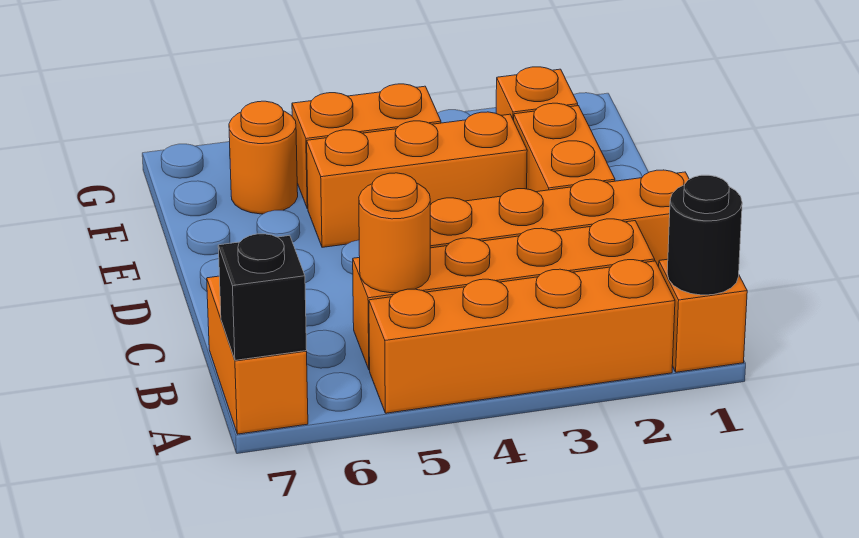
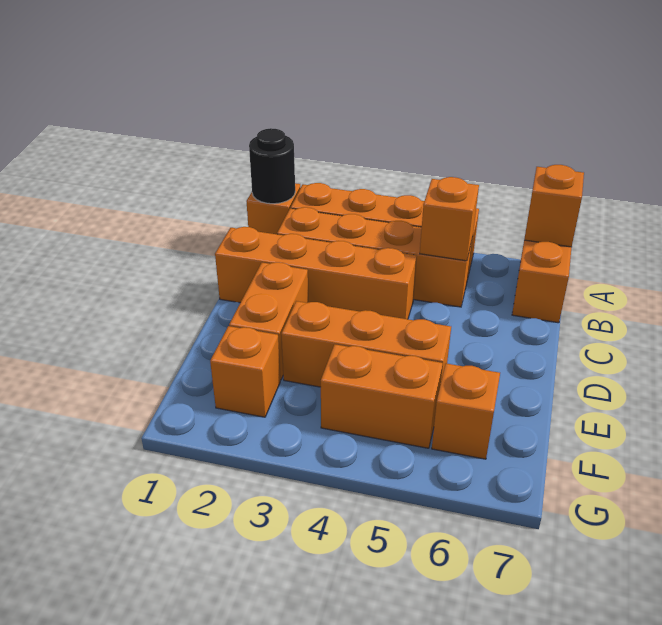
black 1x1 brick [218,234,307,360] -> orange 1x1 brick [524,165,584,247]
orange 1x1 round brick [359,173,430,293] -> orange 1x1 brick [420,177,479,261]
orange 1x1 round brick [229,101,298,214] -> orange 1x1 brick [432,363,500,459]

